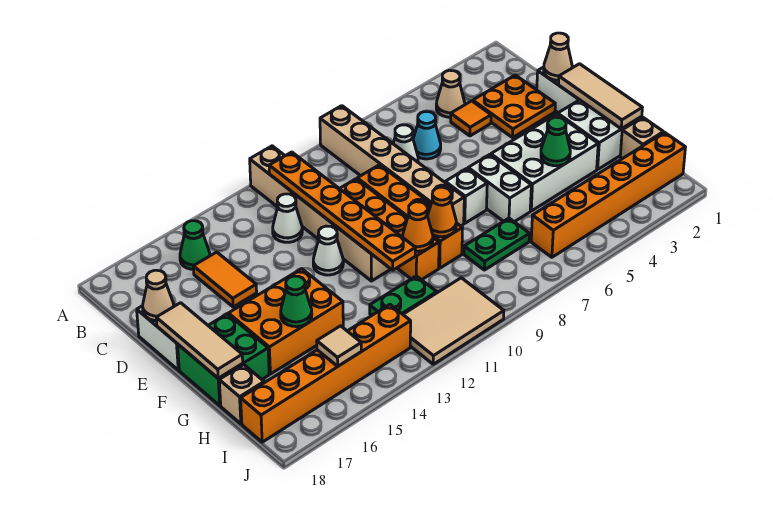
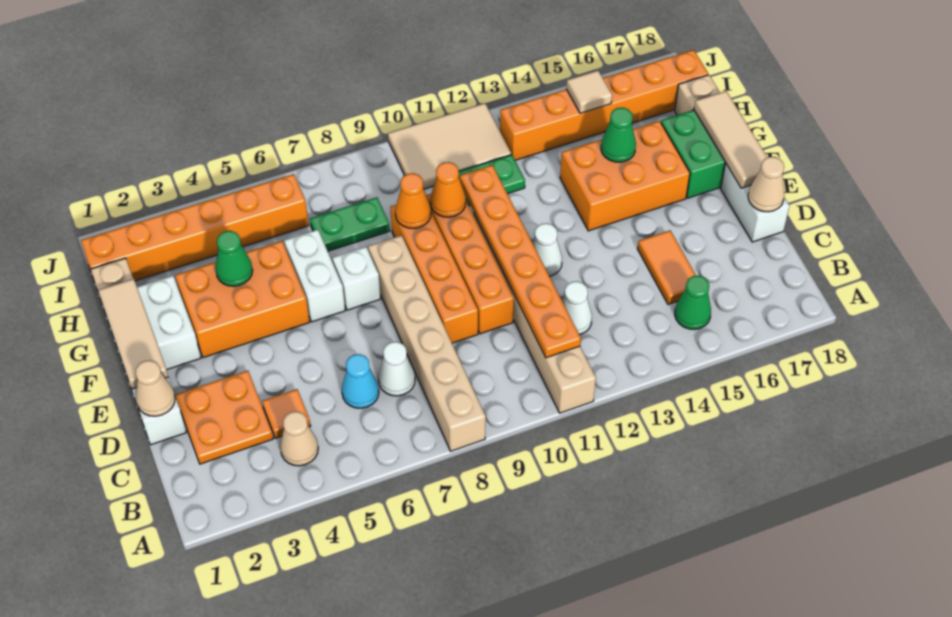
white 2x3 brick [491,114,598,211] -> orange 2x3 brick [175,241,310,358]

